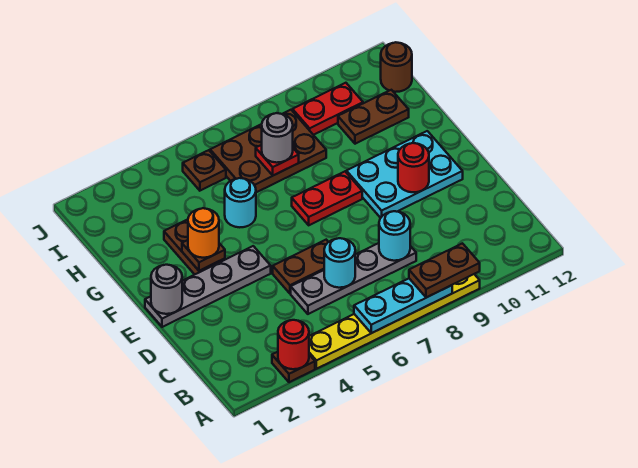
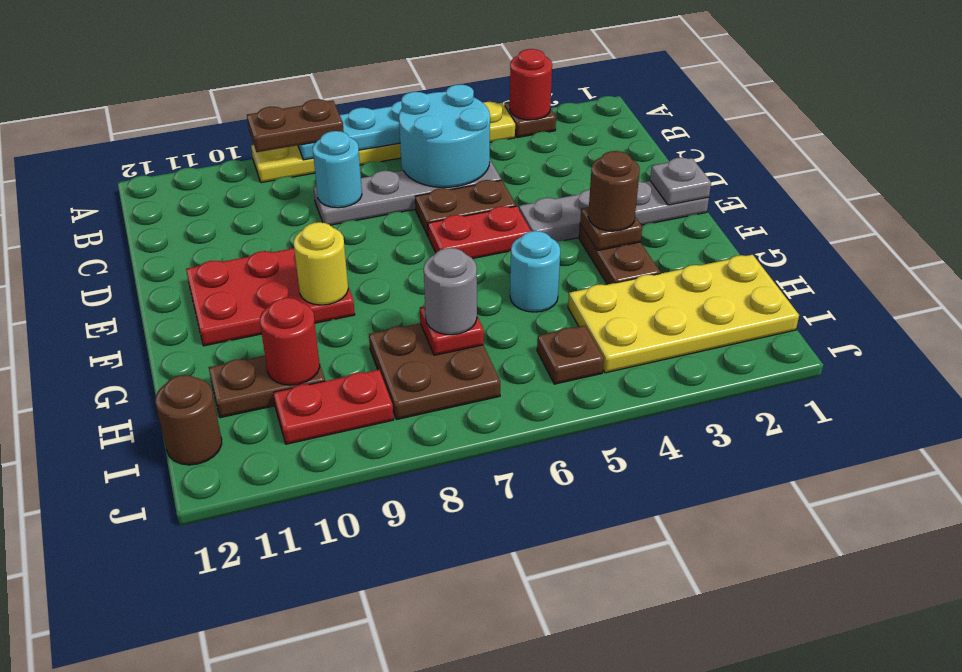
cyan 1x1 round brick [324,238,355,288] -> cyan 2x2 round brick [399,84,490,188]
grey 1x1 round brick [151,265,182,314] -> grey 1x1 plate [650,158,711,205]
cyan 2x3 plate [346,131,463,218] -> red 2x3 plate [186,248,355,346]
red 1x1 round brick [398,143,429,192] -> red 1x1 round brick moved to [260,298,320,385]
orange 1x1 round brick [188,208,219,258] -> brown 1x1 round brick [588,151,640,231]
red 1x2 plate [292,172,362,225] -> red 1x2 plate moved to [428,206,531,259]
none -> yellow 1x1 round brick [294,222,348,305]
none -> yellow 2x4 plate [568,255,799,373]
brown 2x3 plate [210,110,326,192] -> brown 2x2 plate [369,323,500,420]

